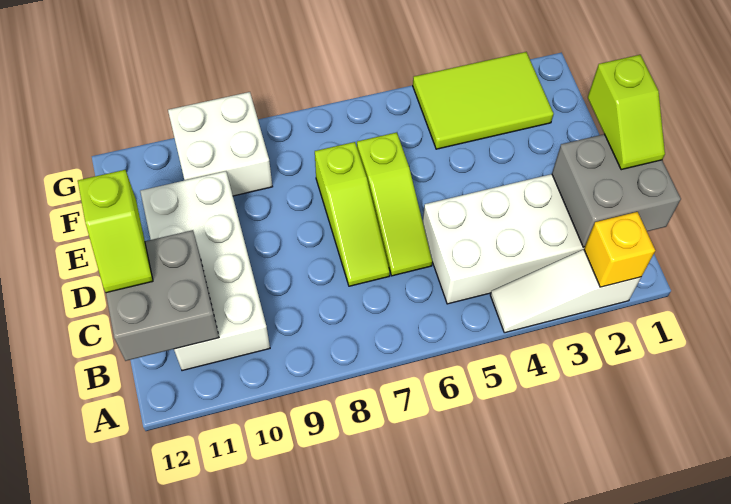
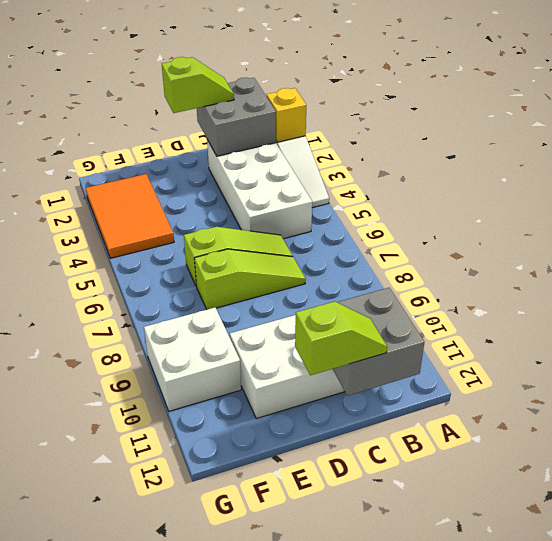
lime 2x3 tile [413,52,553,149] -> orange 2x3 tile [86,174,174,258]

